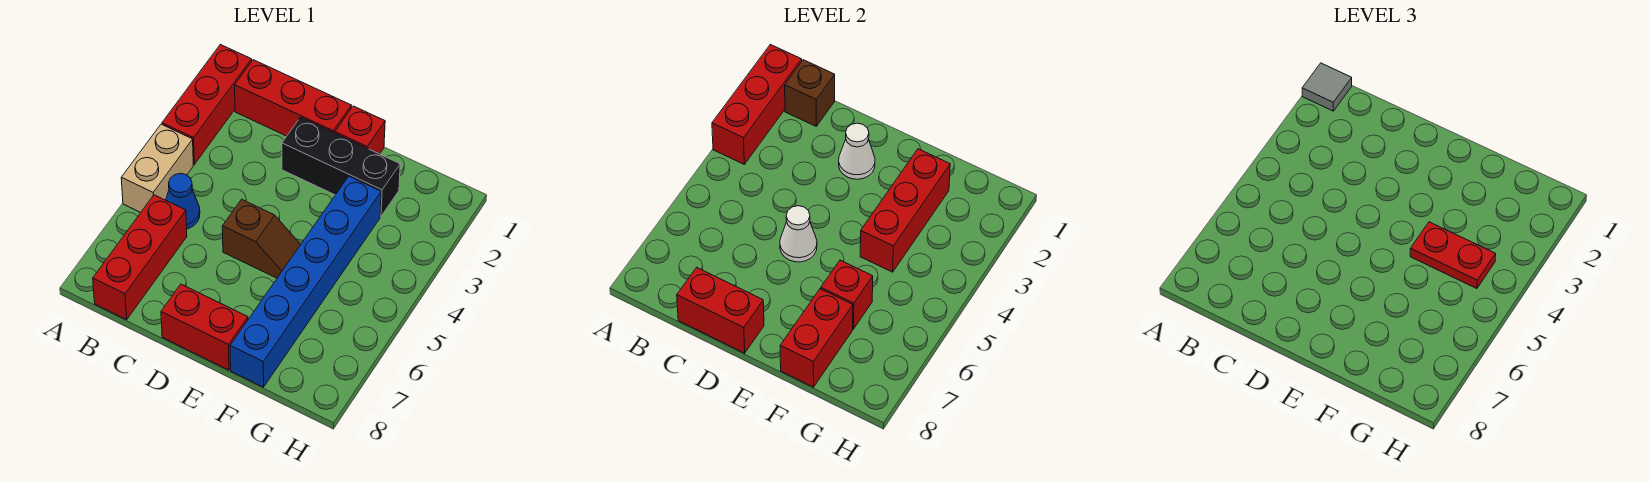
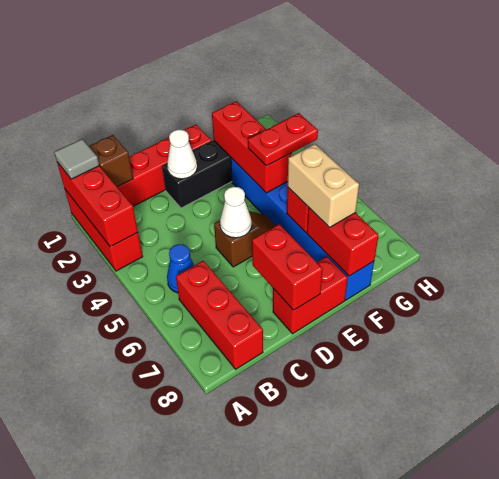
tan 1x2 brick [121,124,193,213] -> tan 1x2 brick moved to [288,144,359,228]
red 1x2 brick [677,268,764,353] -> red 1x2 brick turned to [252,224,323,310]

